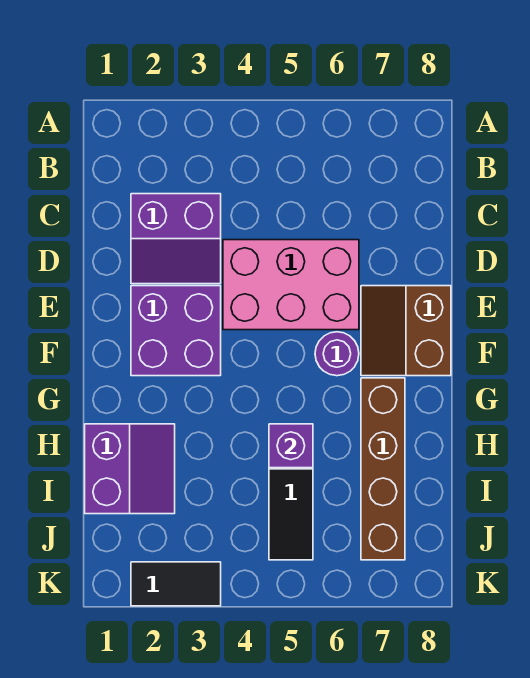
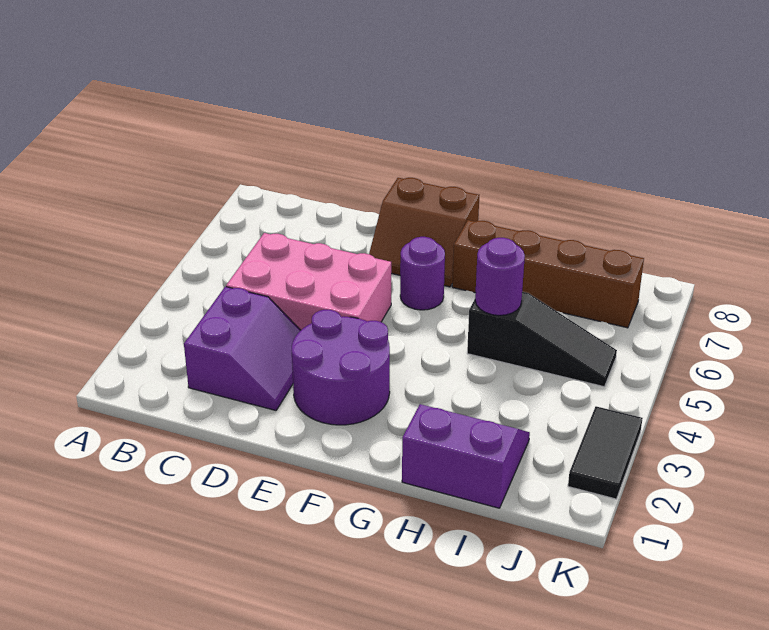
pink 2x3 brick [223,240,359,330] -> pink 2x3 brick turned to [226,233,391,330]
purple 2x2 brick [131,286,221,376] -> purple 2x2 round brick [292,310,390,425]
purple 1x1 brick [269,424,313,468] -> purple 1x1 round brick [475,238,525,315]

